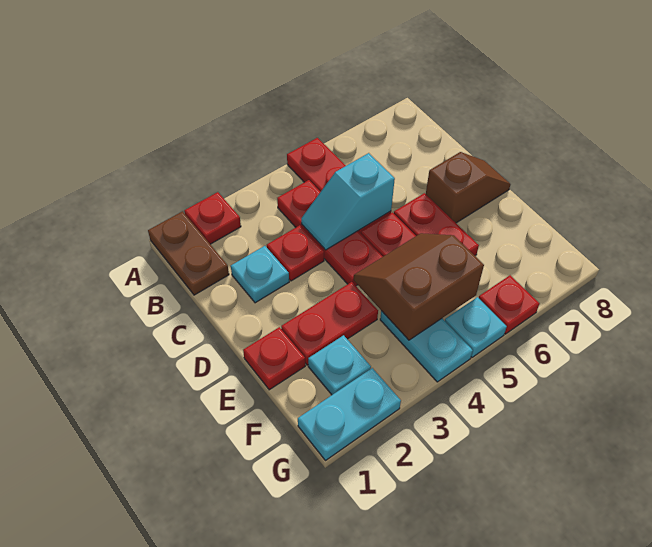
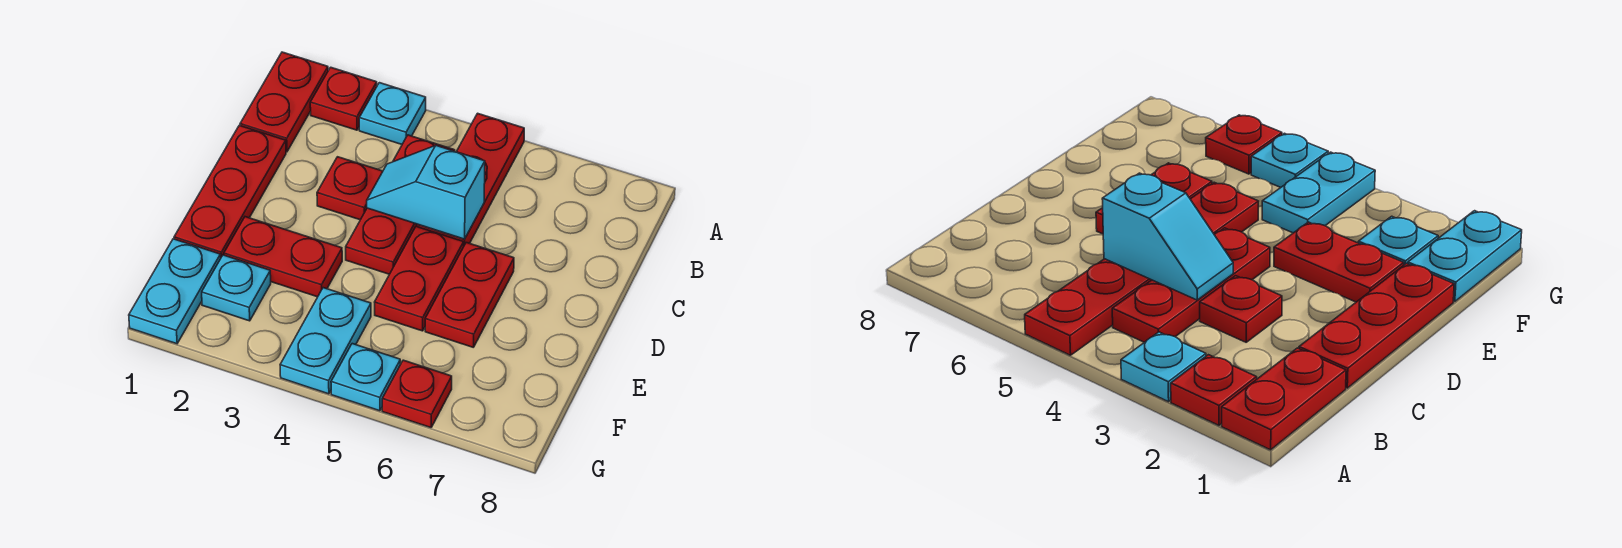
brown 1x2 plate [148,211,229,295] -> red 1x2 plate [240,52,328,152]
cyan 1x1 plate [231,246,289,303] -> cyan 1x1 plate moved to [359,83,426,144]
brown 1x2 slope [426,152,511,223] -> none
red 1x1 plate [243,327,305,390] -> red 1x3 plate [174,125,286,257]
brown 2x2 slope [354,233,484,340] -> none
cyan 1x2 plate [298,368,401,461] -> cyan 1x2 plate turned to [129,239,221,344]

